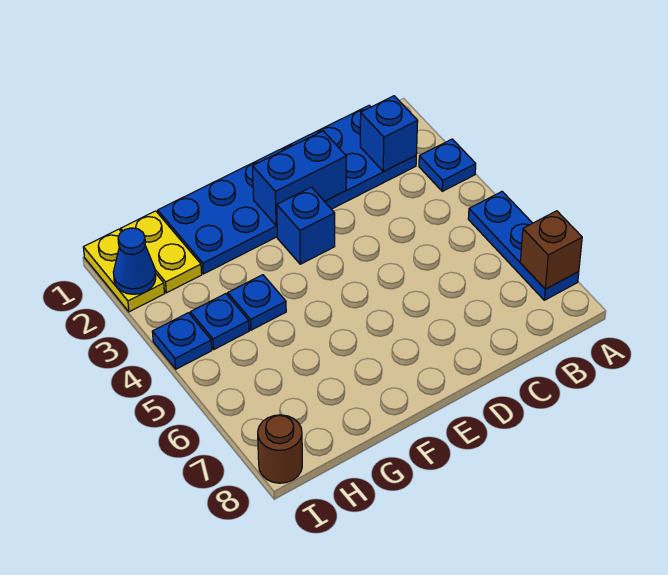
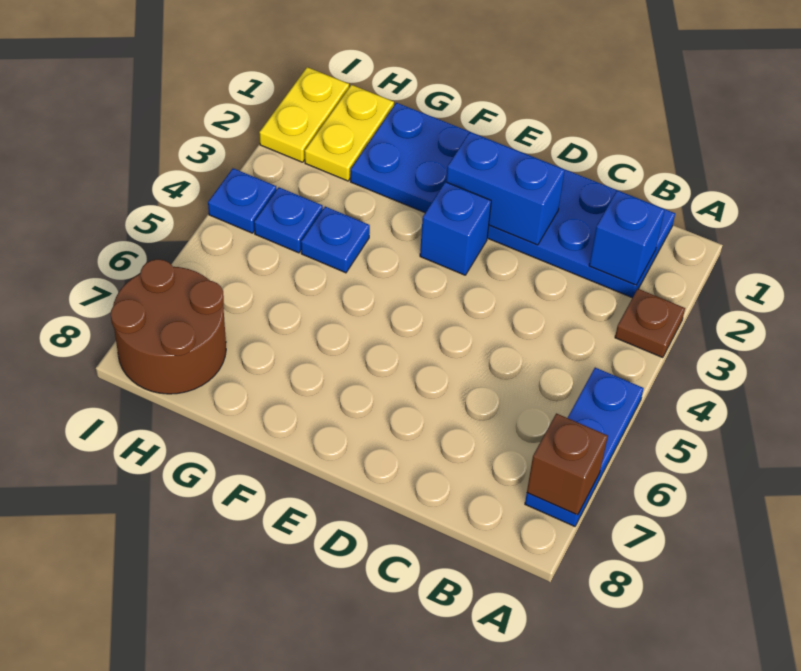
blue 1x1 plate [419,139,476,191] -> brown 1x1 plate [615,289,685,358]
blue 1x1 cone [113,228,156,294] -> none
brown 1x1 round brick [258,415,302,483] -> brown 2x2 round brick [111,259,226,394]

